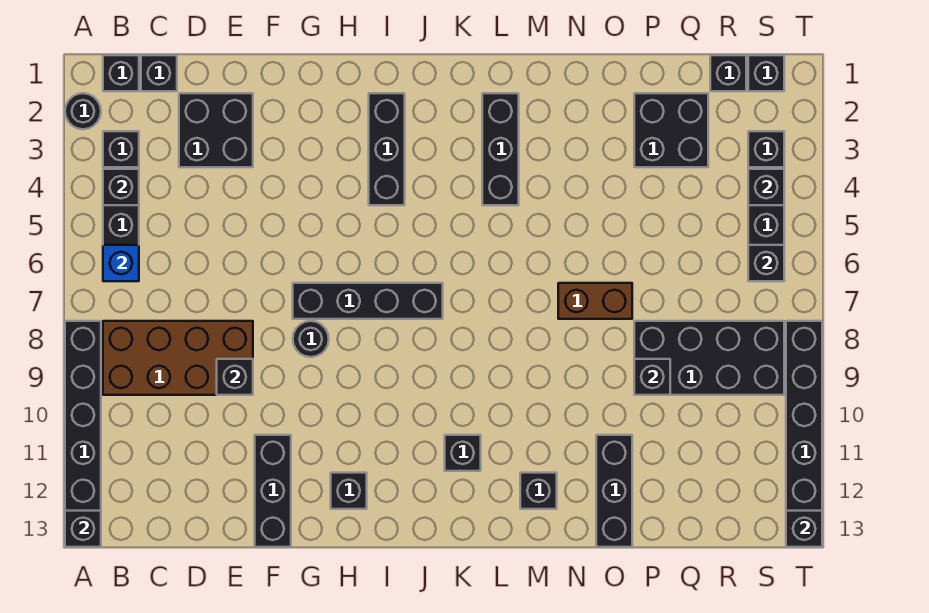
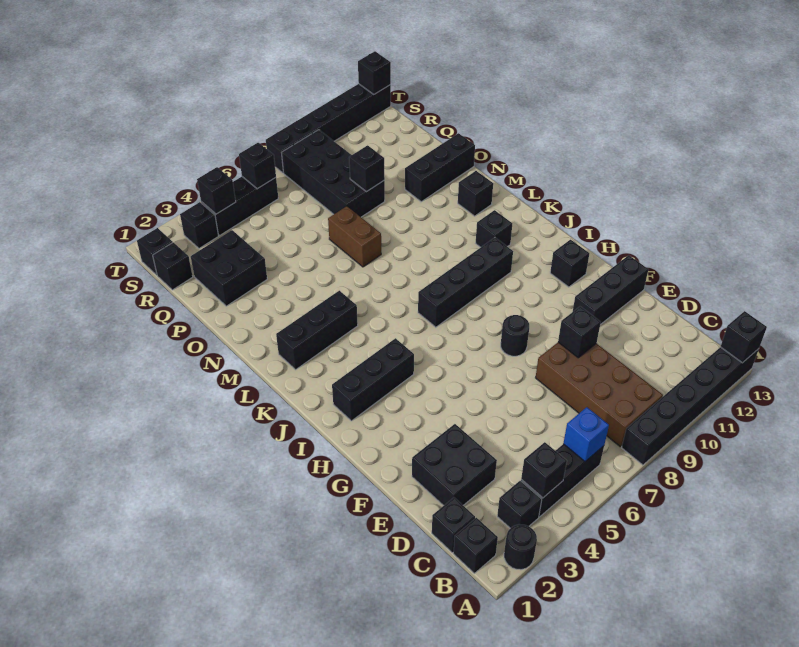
black 1x4 brick [293,283,443,319] -> black 1x4 brick turned to [418,238,513,327]

